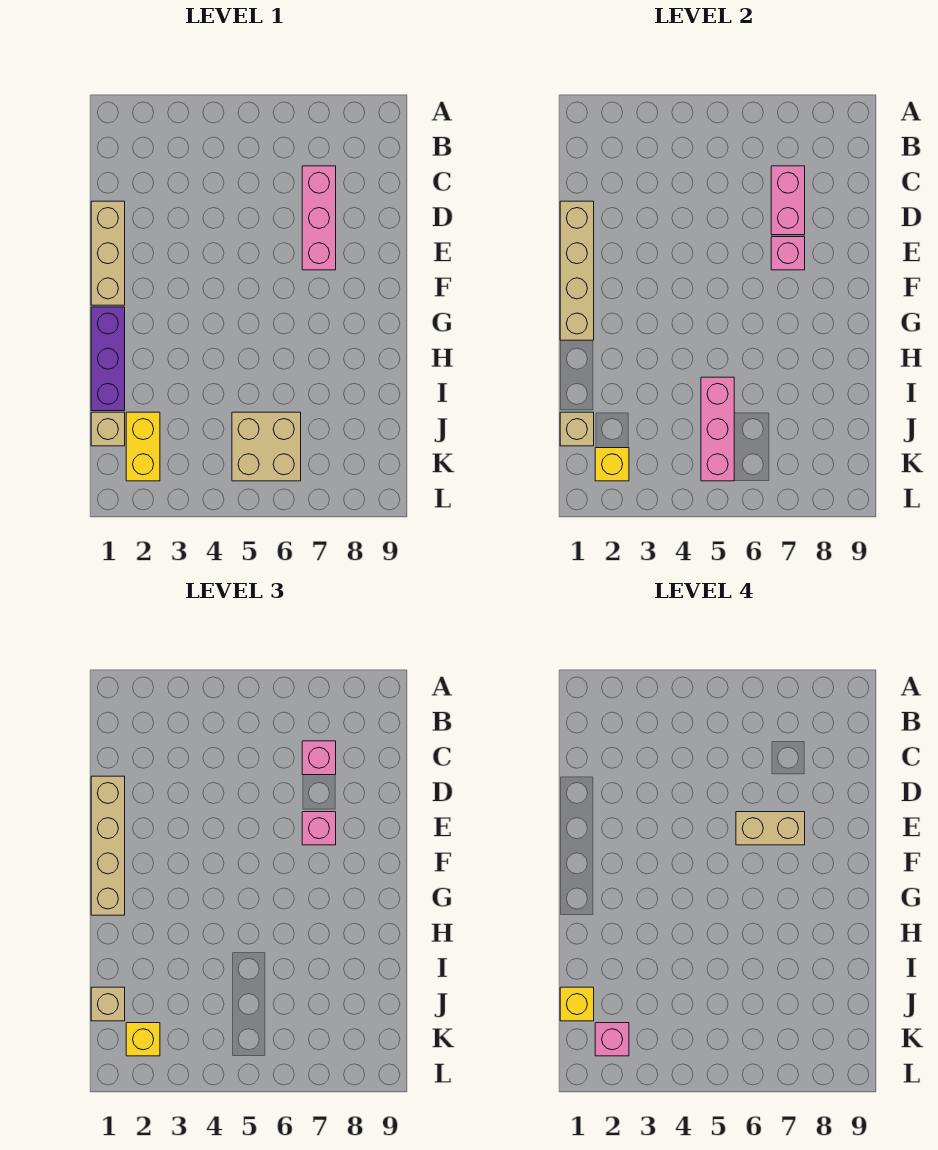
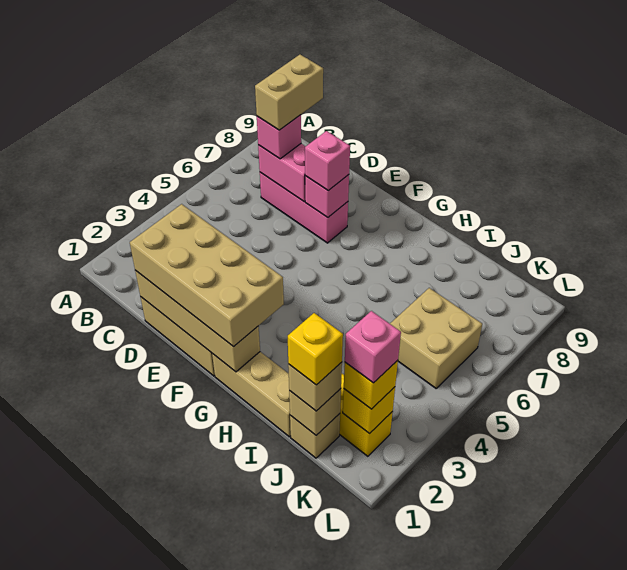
tan 1x4 brick [91,776,125,915] -> tan 2x4 brick [130,204,284,347]
tan 1x2 brick [736,812,805,845] -> tan 1x2 brick moved to [255,55,323,130]
purple 1x3 brick [91,307,125,411] -> tan 1x3 brick [212,352,291,437]
pink 1x3 brick [701,377,734,481] -> none

